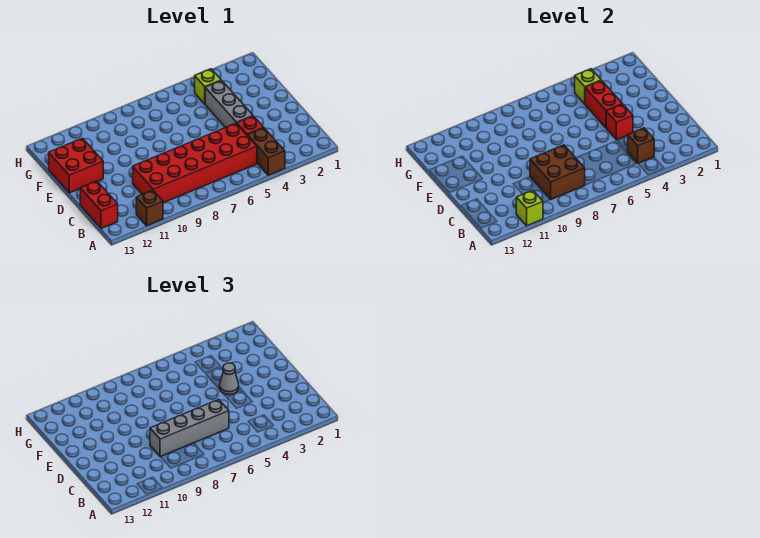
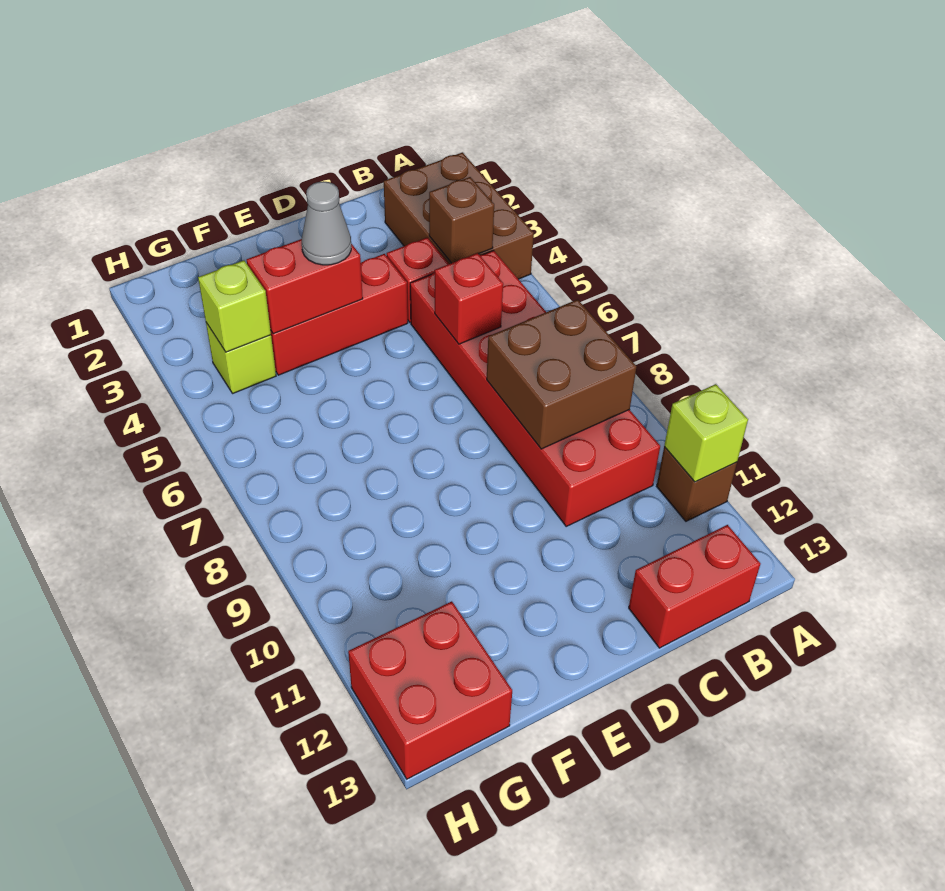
brown 1x2 brick [248,128,285,175] -> brown 2x3 brick [384,152,534,279]
grey 1x4 brick [150,399,229,457] -> none
grey 1x3 brick [205,80,253,128] -> red 1x3 brick [271,254,408,375]
red 1x1 brick [606,104,633,140] -> red 1x1 brick moved to [435,253,503,344]
red 2x2 brick [49,138,103,193] -> red 2x2 brick moved to [348,601,512,779]

